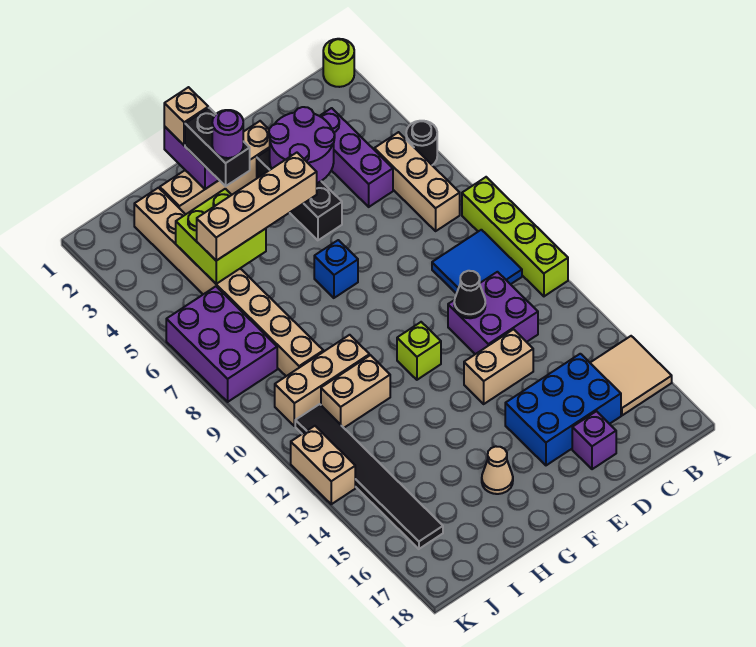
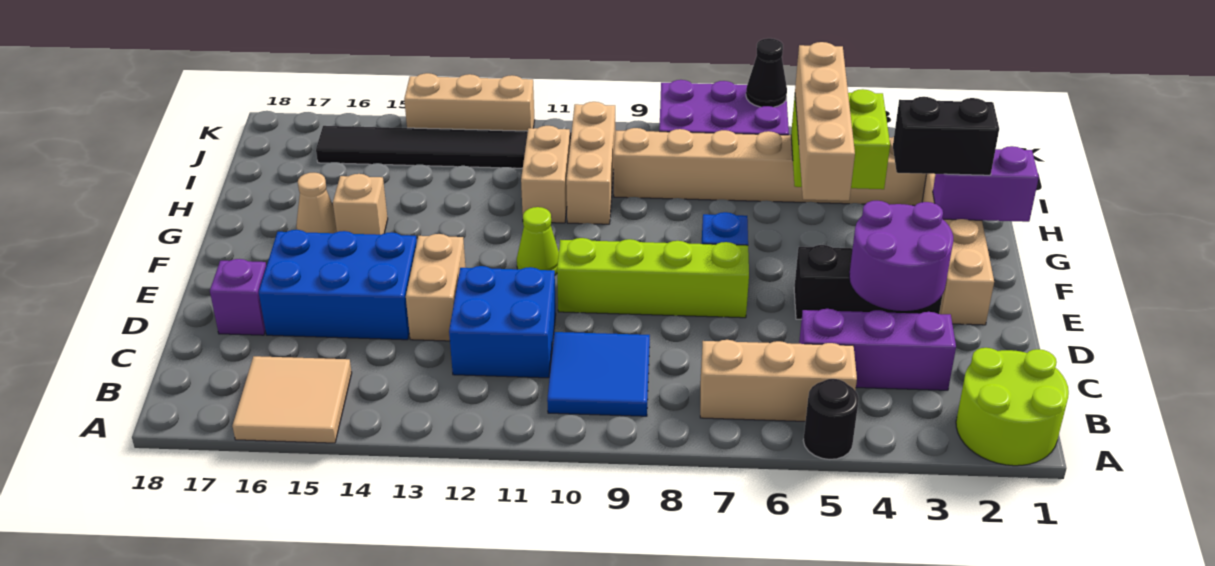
lime 1x1 round brick [323,39,354,87] -> lime 2x2 round brick [956,348,1069,466]
lime 1x4 brick [462,177,568,296] -> lime 1x4 brick moved to [557,238,749,318]
purple 2x2 brick [448,272,538,354] -> blue 2x2 brick [449,266,556,378]
blue 2x3 brick [505,354,621,465] -> blue 2x3 brick turned to [259,230,417,340]
black 1x1 cone [454,271,485,318] -> black 1x1 cone moved to [746,38,787,107]
lime 1x1 brick [397,322,441,380] -> lime 1x1 cone [517,207,559,275]
tan 1x1 brick [164,87,208,145] -> tan 1x1 brick moved to [333,174,388,235]
purple 1x1 round brick [212,110,243,158] -> none
tan 1x2 brick [291,426,355,504] -> tan 1x3 brick [404,73,535,131]

